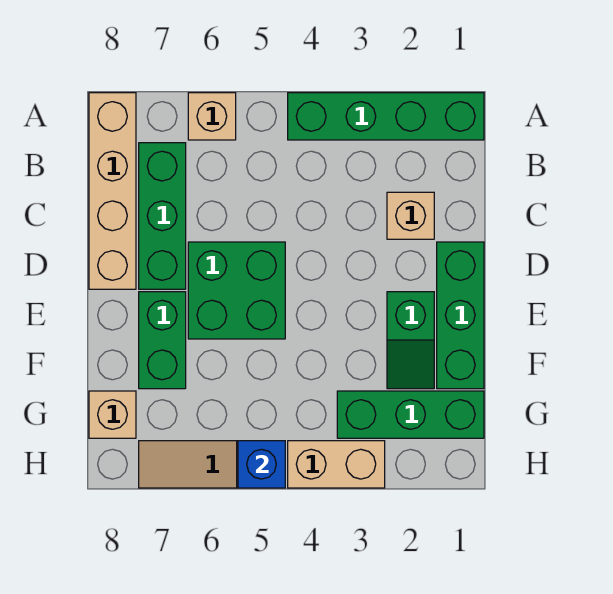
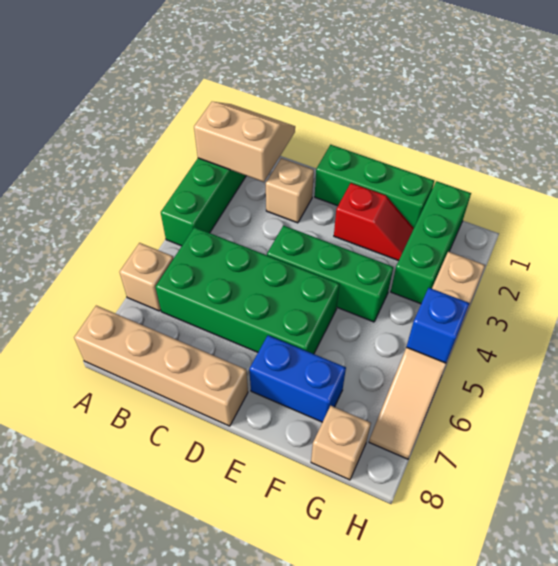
none -> tan 2x2 slope [194,102,295,182]
green 1x3 brick [139,143,186,289] -> green 1x3 brick moved to [267,226,393,322]
green 2x2 brick [188,242,285,339] -> green 2x4 brick [156,227,339,354]
green 1x2 slope [387,292,434,389] -> red 1x2 slope [334,183,414,261]
green 1x2 brick [139,292,186,389] -> blue 1x2 brick [249,335,346,422]

